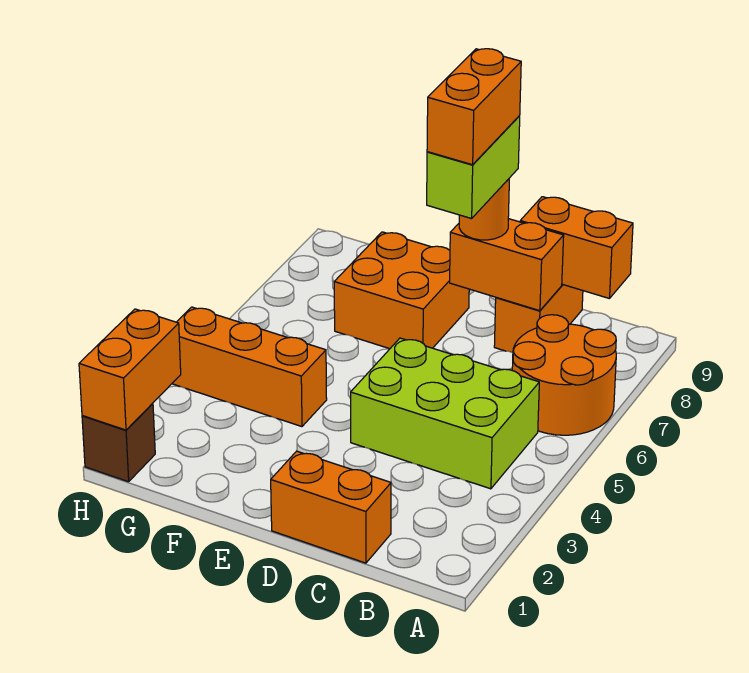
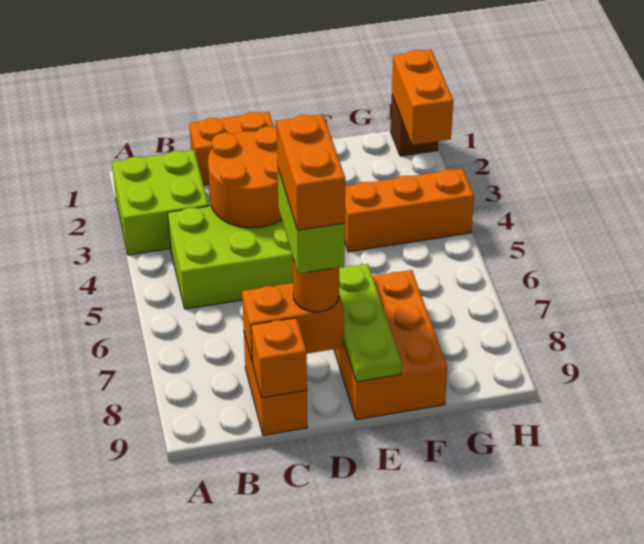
none -> lime 2x2 brick [112,150,209,255]
orange 2x2 round brick [512,315,616,435] -> orange 2x2 round brick moved to [208,127,282,228]
orange 1x2 brick [520,197,633,299] -> orange 1x1 brick [251,318,307,398]
orange 2x2 brick [334,232,469,349] -> orange 2x3 brick [334,270,448,420]
none -> lime 1x3 plate [339,264,402,382]

